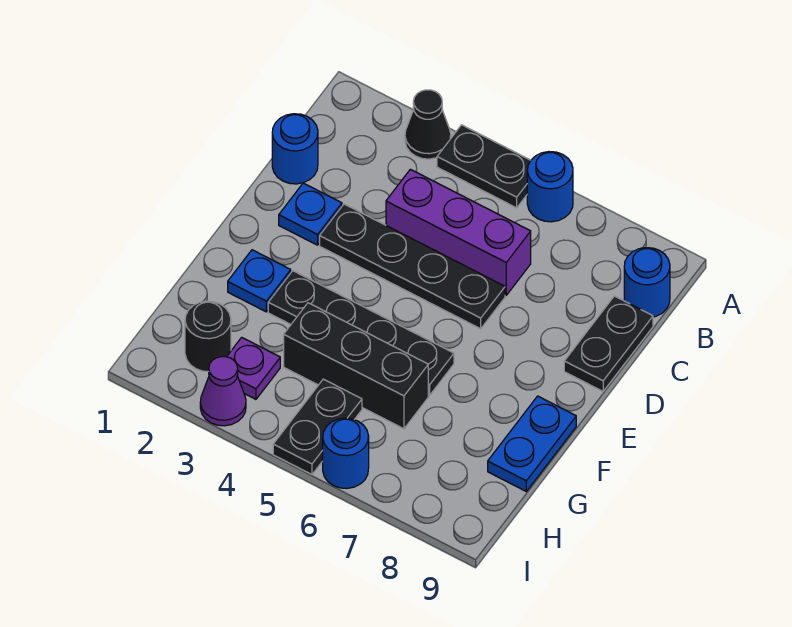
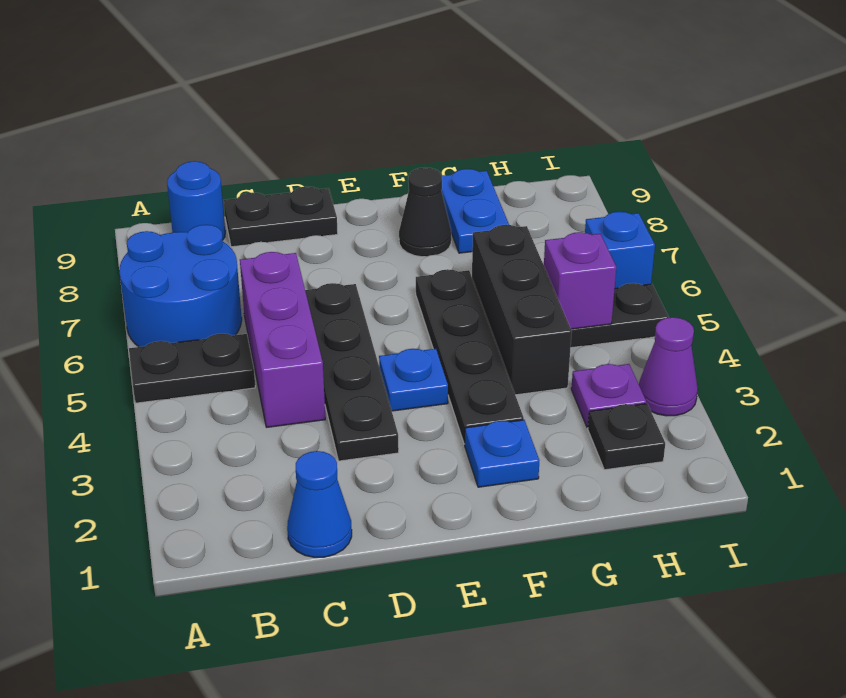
black 1x1 cone [405,90,451,159] -> black 1x1 cone moved to [399,168,451,257]
black 1x2 plate [437,125,531,208] -> black 1x2 plate turned to [129,334,255,403]
blue 1x1 round brick [527,152,573,222] -> blue 2x2 round brick [119,225,242,347]
blue 1x1 round brick [272,114,318,184] -> blue 1x1 cone [287,451,352,557]
blue 1x1 plate [279,183,342,245] -> blue 1x1 plate moved to [379,349,448,411]
blue 1x2 plate [488,396,576,491] -> blue 1x2 plate turned to [441,169,509,253]
black 1x1 round brick [185,301,231,372] -> black 1x1 plate [588,403,665,470]
none -> purple 1x1 brick [544,232,616,329]
blue 1x1 round brick [323,418,369,488] -> blue 1x1 brick [585,212,655,288]

